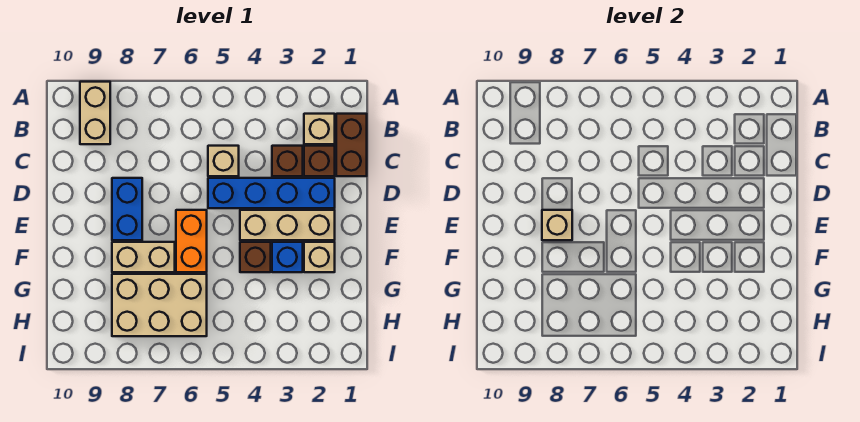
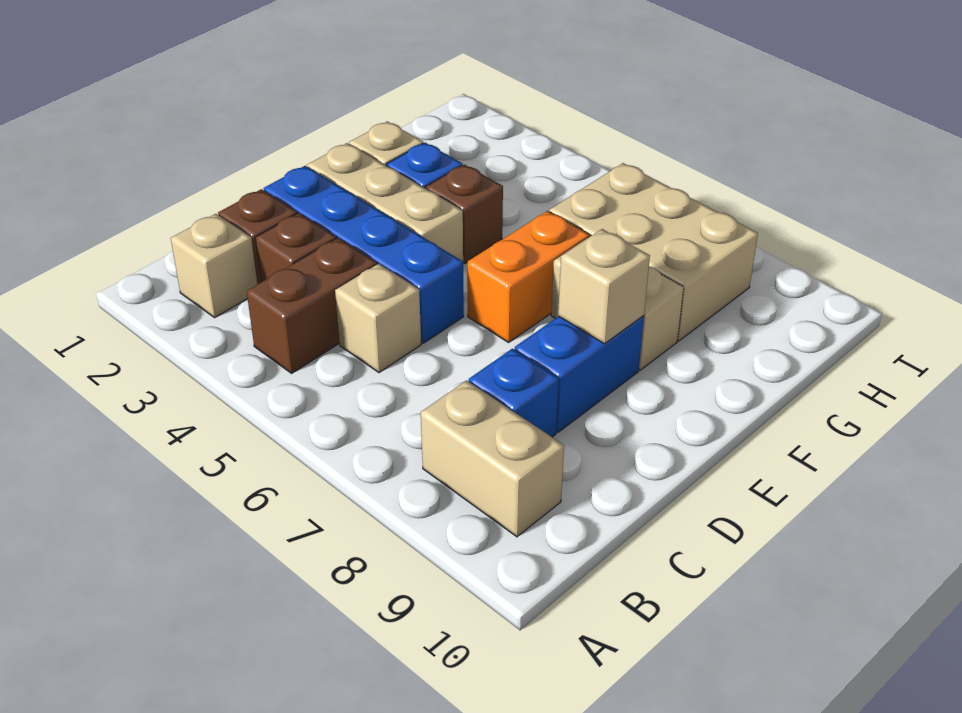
tan 1x2 brick [80,82,110,144] -> tan 1x2 brick turned to [421,381,564,537]
brown 1x2 brick [336,114,367,176] -> brown 1x2 brick moved to [247,238,377,373]
none -> blue 1x1 brick [469,349,559,437]

